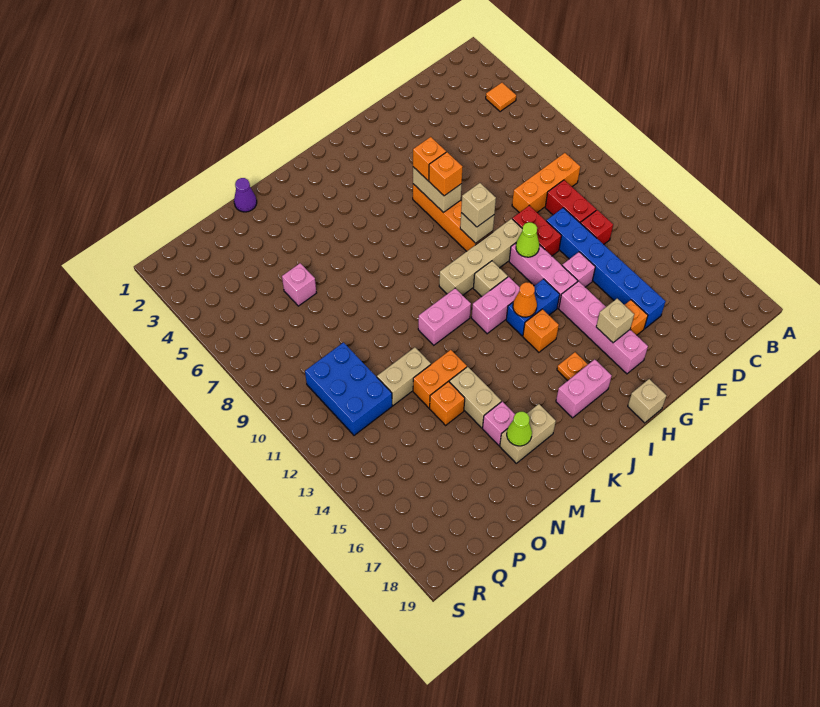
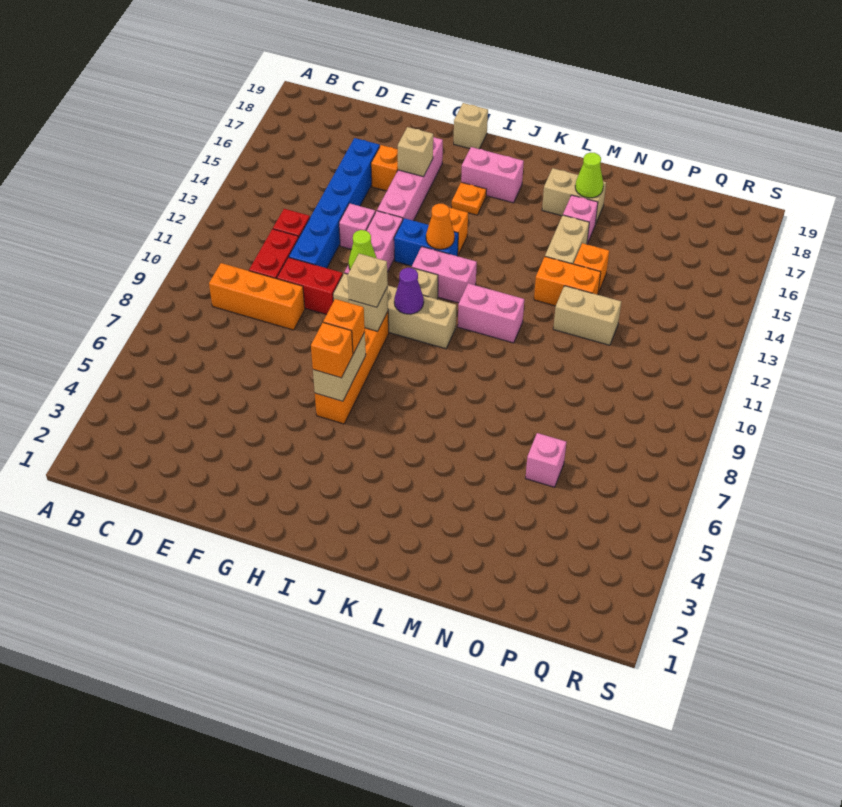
orange 1x1 tile [486,83,516,112] -> none
red 1x2 brick [512,206,561,256] -> red 1x2 brick turned to [277,257,343,315]
purple 1x1 cone [234,178,257,212] -> purple 1x1 cone moved to [394,268,424,314]
blue 2x3 brick [305,343,392,435] -> none

